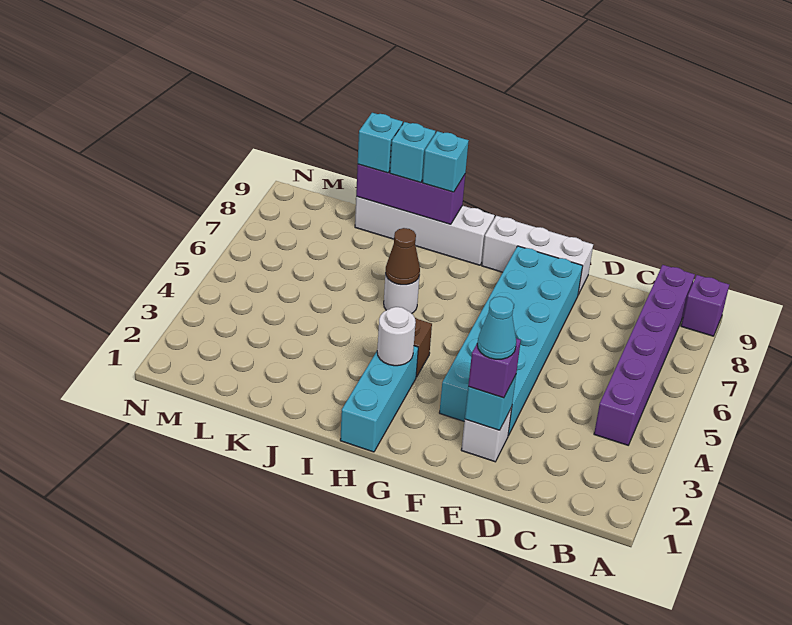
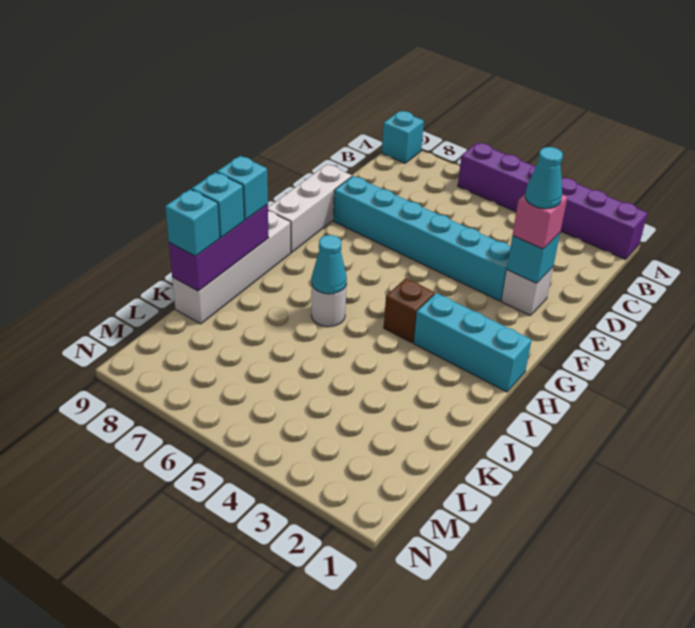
purple 1x1 brick [681,275,729,336] -> cyan 1x1 brick [382,111,424,163]
purple 1x6 brick [594,265,695,445] -> purple 1x6 brick moved to [458,143,648,259]
purple 1x1 brick [468,338,521,398] -> pink 1x1 brick [513,194,567,249]
cyan 2x6 brick [439,246,583,436] -> cyan 1x6 brick [333,176,510,301]
white 1x1 round brick [377,307,416,366] -> none
brown 1x1 cone [386,228,420,285] -> cyan 1x1 cone [311,235,347,294]

